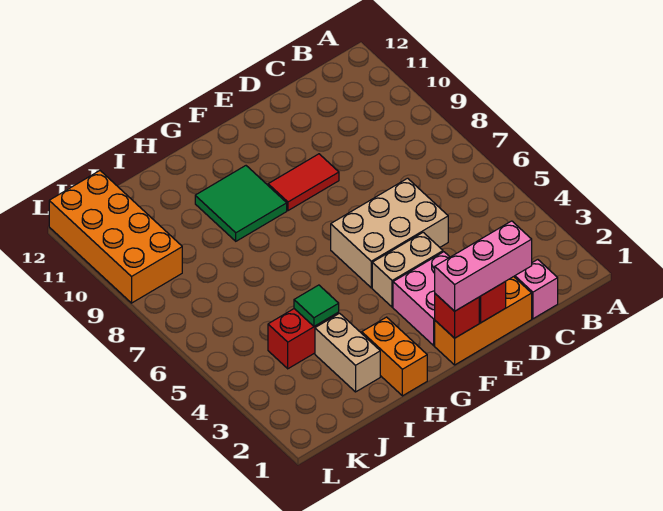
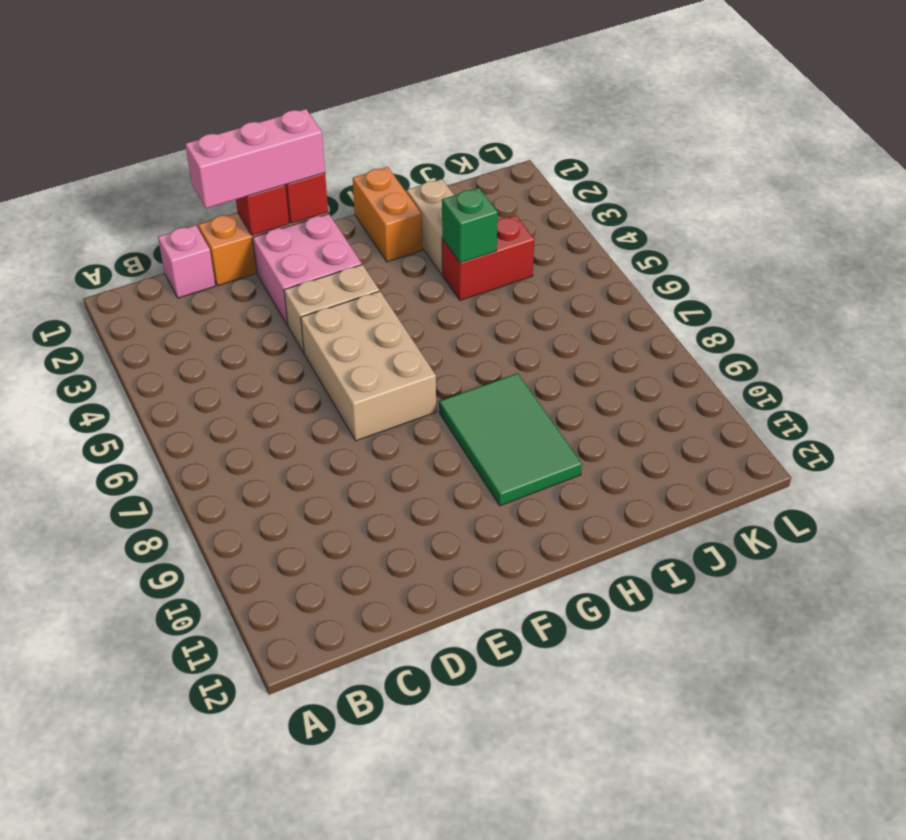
tan 2x3 brick [331,178,448,288] -> tan 2x3 brick turned to [301,291,436,441]
red 1x2 tile [268,154,339,211] -> none
green 2x2 tile [195,166,287,241] -> green 2x3 tile [439,373,582,506]
green 1x1 tile [294,285,339,326] -> green 1x1 brick [442,188,498,263]
orange 2x4 brick [49,171,182,303] -> none

